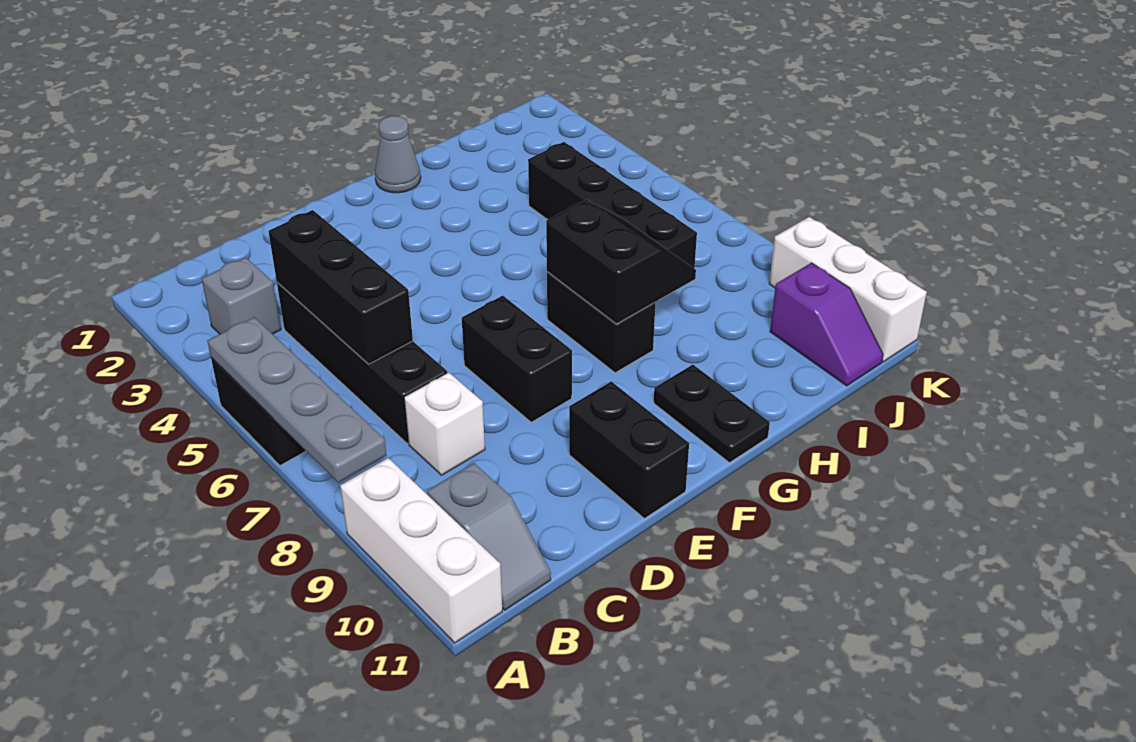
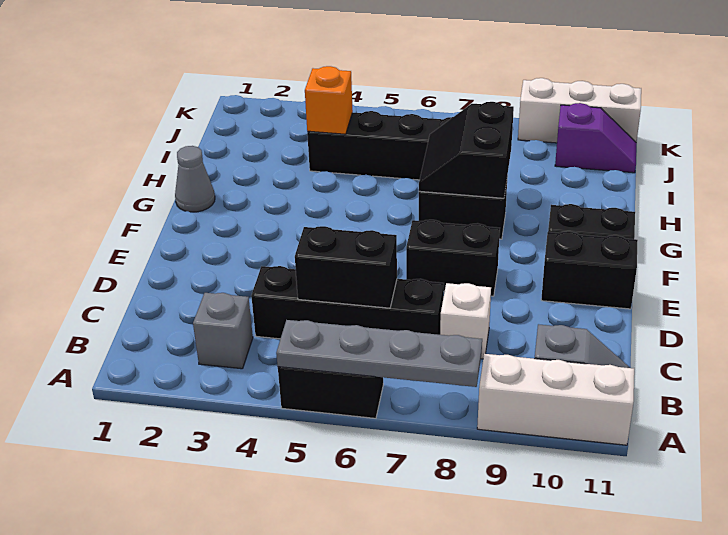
black 1x3 brick [268,210,413,364] -> black 1x2 brick [295,226,397,308]
black 2x2 slope [546,200,696,324] -> black 2x2 slope turned to [419,102,514,198]
none -> orange 1x1 brick [305,66,353,134]

